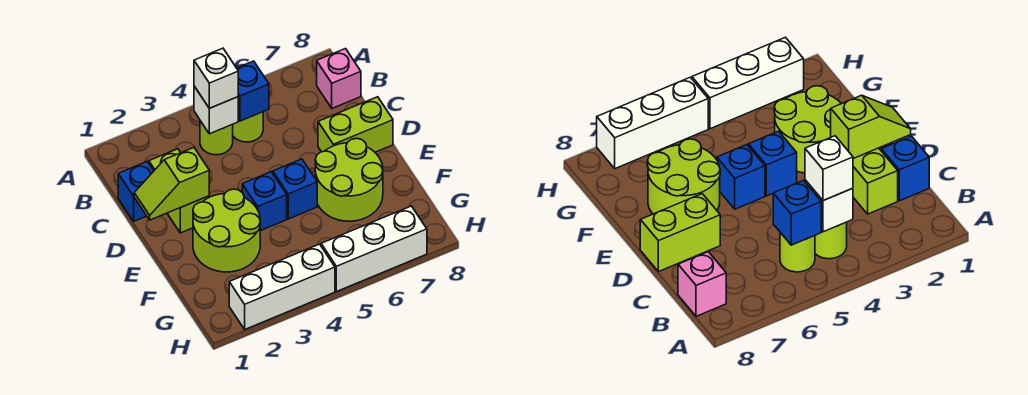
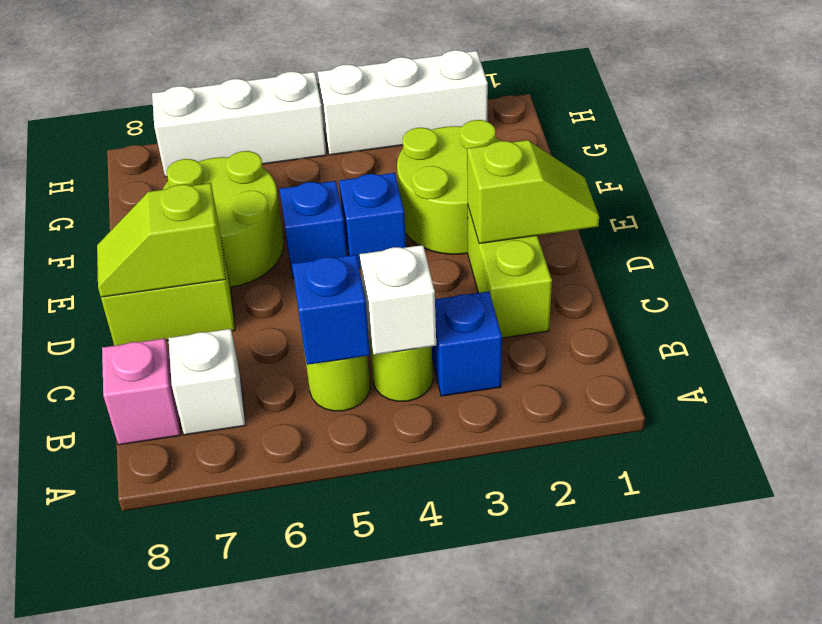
white 1x1 brick [194,48,238,108] -> white 1x1 brick moved to [168,329,246,435]
blue 1x1 brick [118,162,154,221] -> blue 1x1 brick moved to [432,291,502,396]
none -> lime 1x2 slope [97,183,226,297]

